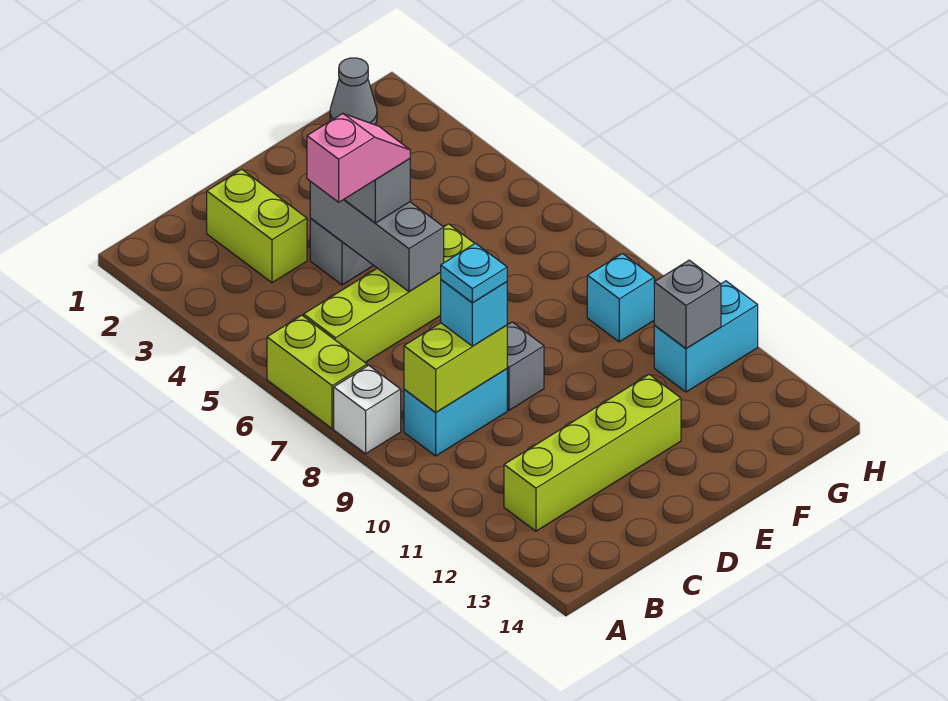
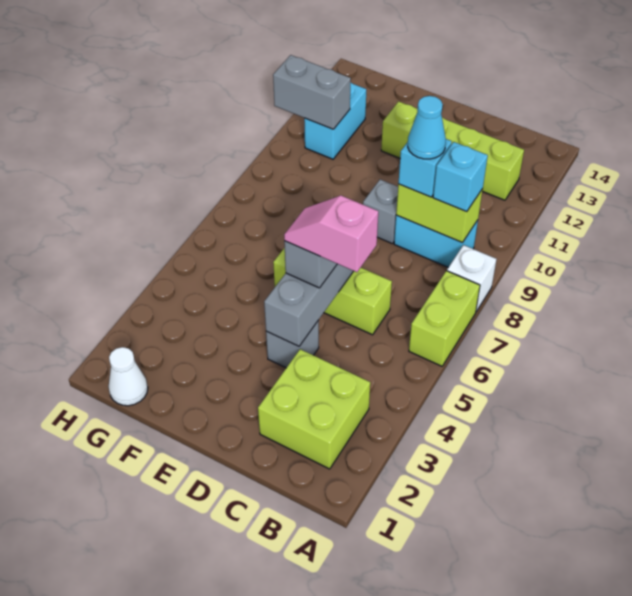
lime 1x4 brick [304,224,475,362] -> lime 1x3 brick [273,248,392,335]
lime 1x2 brick [207,169,307,283] -> lime 2x2 brick [258,349,370,469]
cyan 1x1 plate [440,243,507,303] -> cyan 1x1 cone [408,96,446,159]
grey 1x1 cone [330,58,377,125] -> white 1x1 cone [109,347,148,406]
cyan 1x1 brick [587,254,654,342] -> cyan 1x1 brick moved to [433,142,488,212]
cyan 1x2 brick [654,281,758,392] -> cyan 1x2 brick turned to [304,82,366,159]
grey 1x1 brick [654,260,721,348] -> grey 1x2 brick [273,55,351,129]

